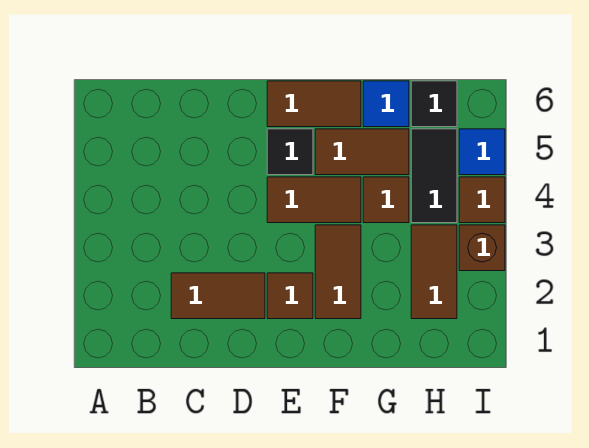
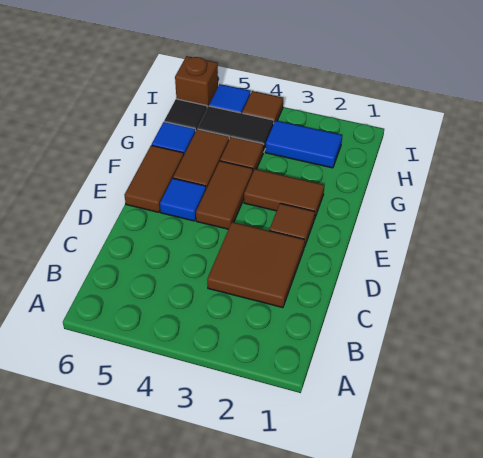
brown 1x2 tile [171,273,265,319] -> brown 2x2 tile [207,222,305,308]
black 1x1 tile [267,129,313,175] -> blue 1x1 tile [160,178,206,221]
brown 1x2 tile [411,225,457,319] -> blue 1x2 tile [265,121,342,168]
brown 1x1 brick [459,225,505,271] -> brown 1x1 brick moved to [175,56,218,108]

